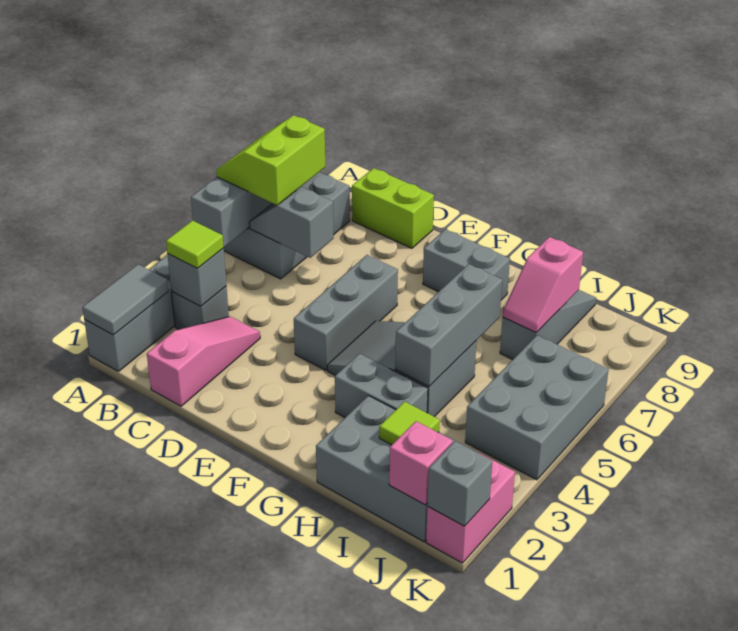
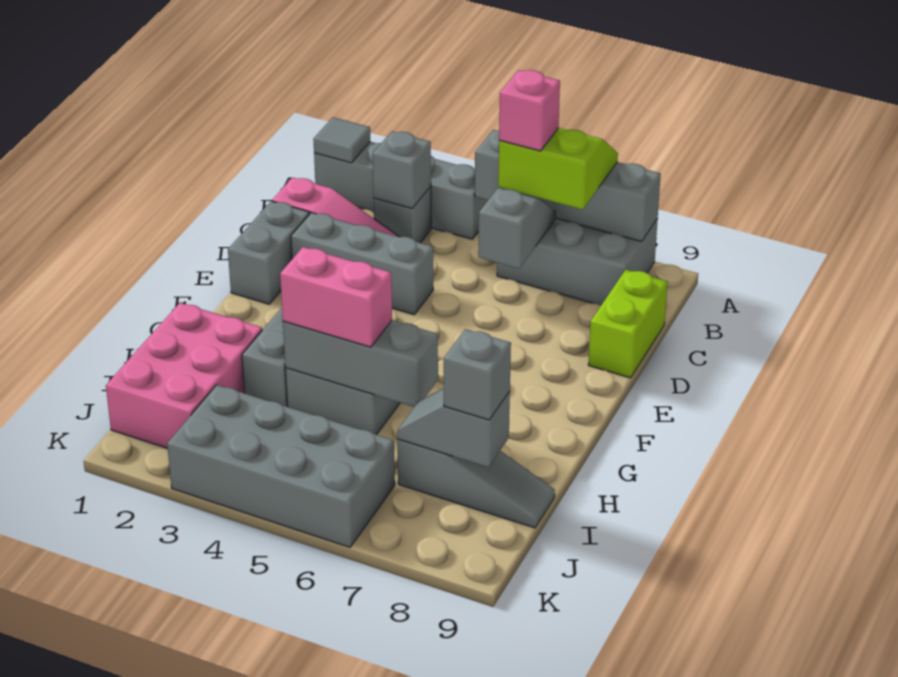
grey 1x2 tile [82,265,168,335] -> grey 1x1 tile [313,117,370,163]
lime 1x1 tile [166,220,224,268] -> none
grey 1x3 brick [294,255,398,370] -> grey 1x3 brick moved to [291,213,433,315]
grey 1x2 brick [423,229,510,300] -> grey 1x2 brick moved to [228,201,309,304]
grey 2x3 brick [316,396,476,542] -> pink 2x3 brick [106,303,262,448]
lime 1x1 tile [379,402,440,445] -> none
pink 1x2 slope [503,237,583,333] -> grey 1x2 slope [397,388,510,467]
pink 1x1 brick [389,421,453,505] -> pink 1x1 brick moved to [499,70,560,151]
grey 2x3 brick [465,335,609,480] -> grey 2x4 brick [167,385,395,547]
pink 1x2 brick [426,453,515,563] -> pink 1x2 brick moved to [280,247,392,347]
grey 1x1 brick [427,441,492,526] -> grey 1x1 brick moved to [444,329,511,420]

